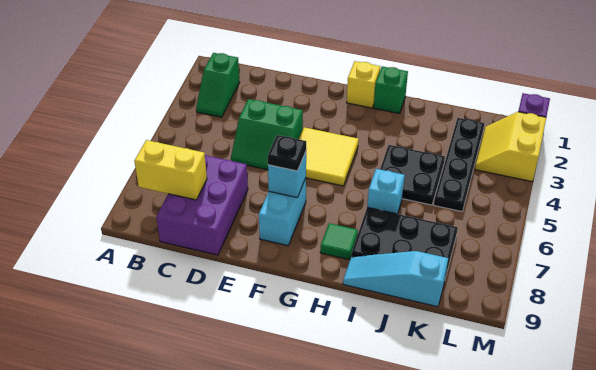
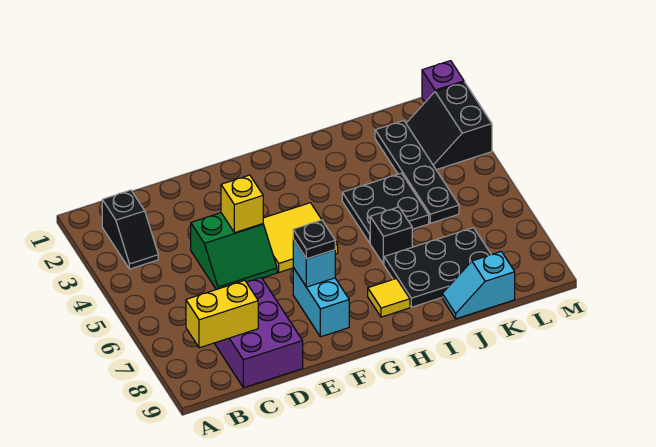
green 1x2 slope [196,53,240,117] -> black 1x2 slope [102,190,158,269]
yellow 1x1 brick [347,61,380,108] -> yellow 1x1 brick moved to [221,175,263,233]
green 1x1 brick [374,66,408,113] -> none
green 1x1 tile [320,223,358,260] -> yellow 1x1 tile [368,279,410,317]
cyan 1x1 brick [367,169,405,214] -> black 1x1 brick [370,207,412,264]
cyan 1x3 slope [343,251,448,307] -> cyan 1x2 slope [442,252,515,319]
yellow 2x2 slope [475,112,546,181] -> black 2x2 slope [406,82,492,170]

